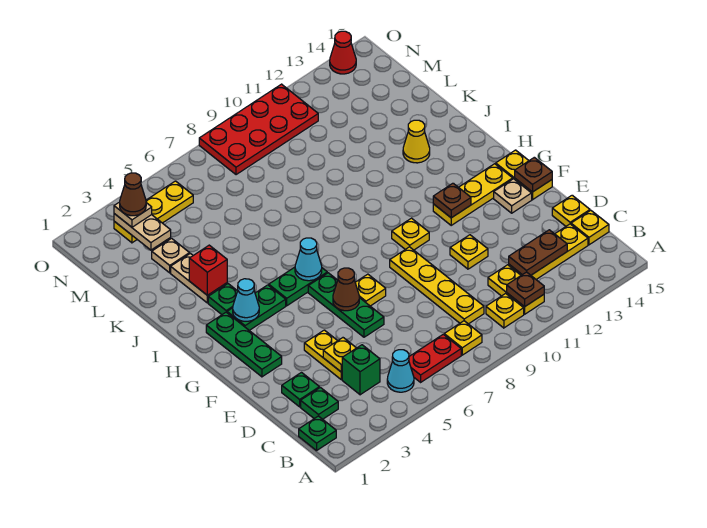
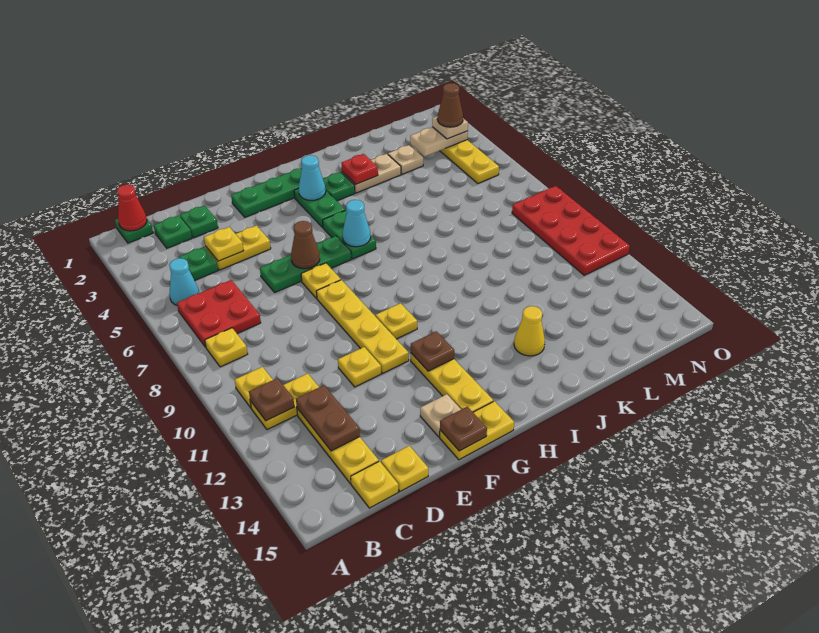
red 1x2 plate [409,334,461,382] -> red 2x2 plate [177,280,261,347]
green 1x1 brick [342,345,380,395] -> green 1x1 plate [179,247,218,280]
yellow 1x4 plate [390,247,484,324] -> yellow 1x4 plate turned to [316,280,409,373]
red 1x1 brick [189,245,227,295] -> red 1x1 plate [342,154,378,184]
red 1x1 cone [330,31,356,74] -> red 1x1 cone moved to [117,185,147,231]

